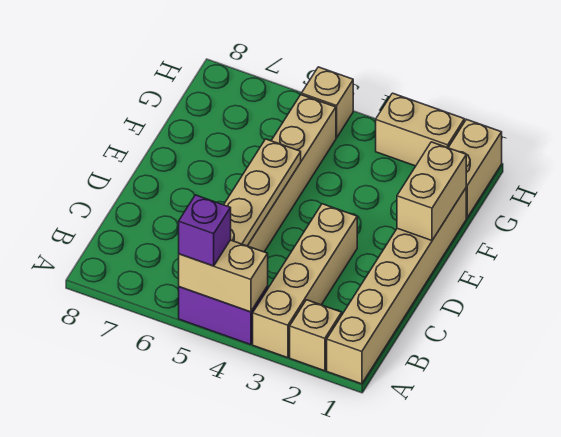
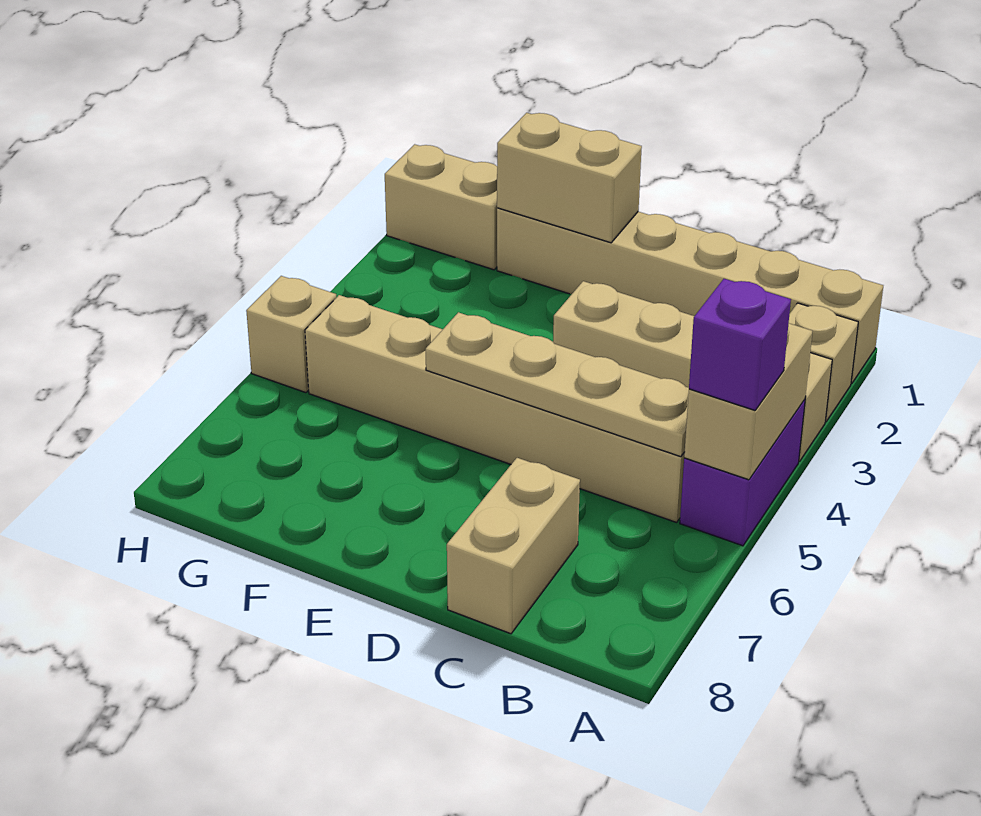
tan 1x2 brick [376,93,465,166] -> tan 1x2 brick moved to [447,458,580,634]

